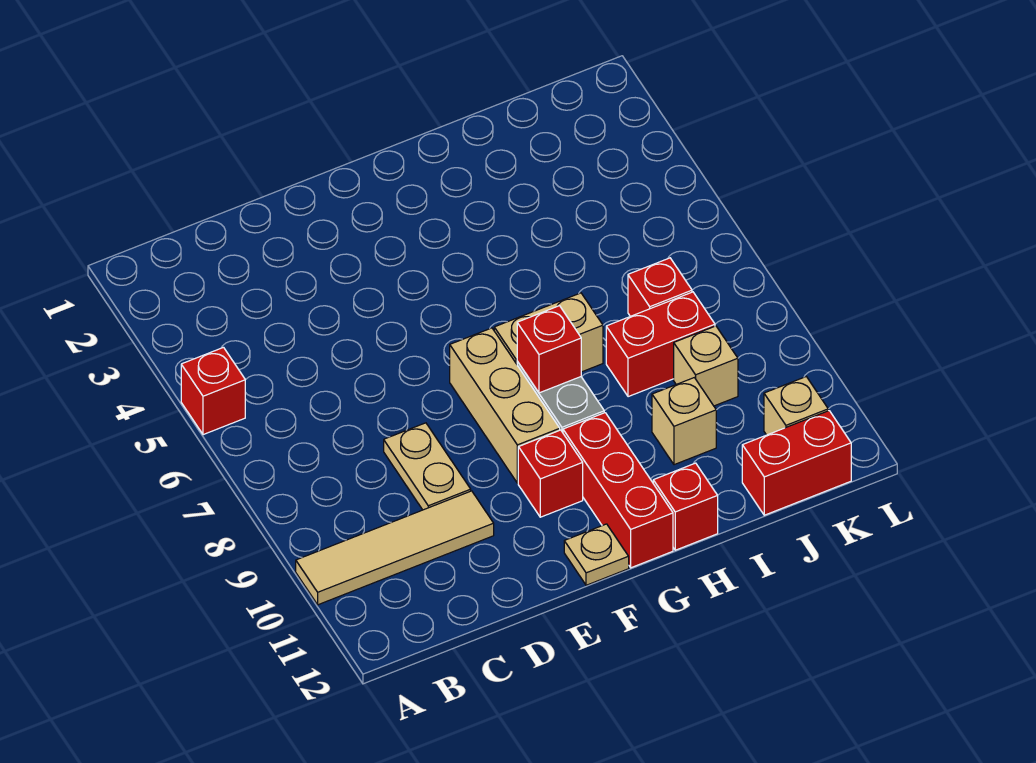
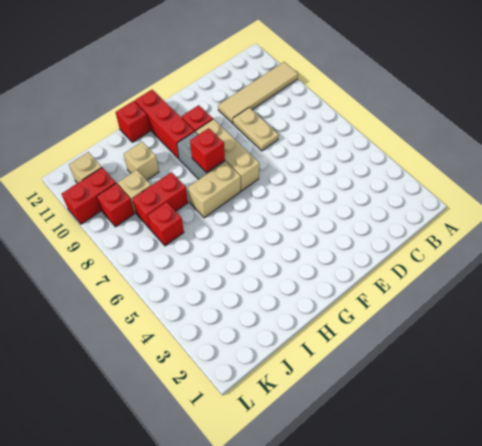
red 1x1 brick [181,347,245,435] -> red 1x1 brick moved to [97,183,134,227]
tan 1x1 plate [564,524,629,585] -> none
red 1x2 brick [742,411,851,515] -> red 1x2 brick moved to [62,168,116,224]

